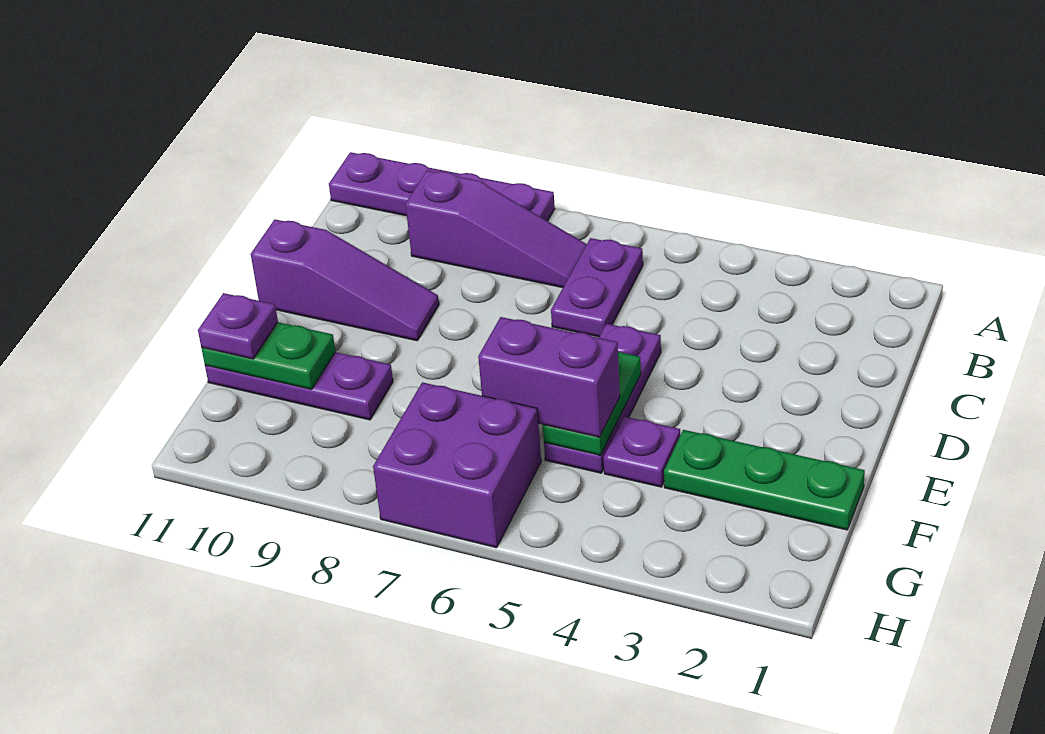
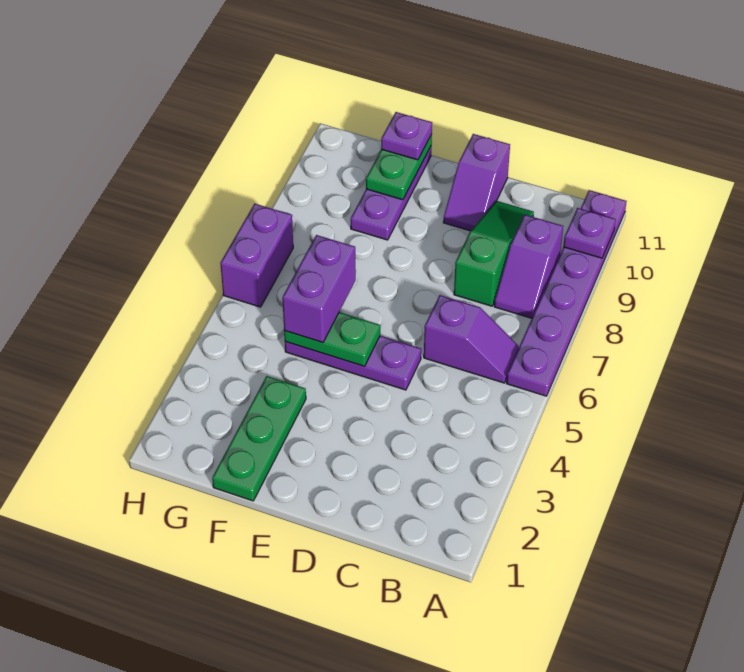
purple 1x4 plate [329,152,555,221] -> purple 1x6 plate [507,190,627,396]
purple 1x2 plate [551,238,643,337] -> purple 1x2 slope [424,295,519,383]
purple 1x3 slope [406,171,587,288] -> purple 1x2 slope [494,215,563,318]
none -> green 1x3 slope [454,201,534,306]
purple 1x3 slope [251,219,439,341] -> purple 1x2 slope [443,134,510,231]
purple 1x1 plate [604,417,680,487] -> purple 1x1 plate moved to [564,208,616,258]
purple 2x2 brick [373,382,541,548] -> purple 1x2 brick [220,204,293,307]

